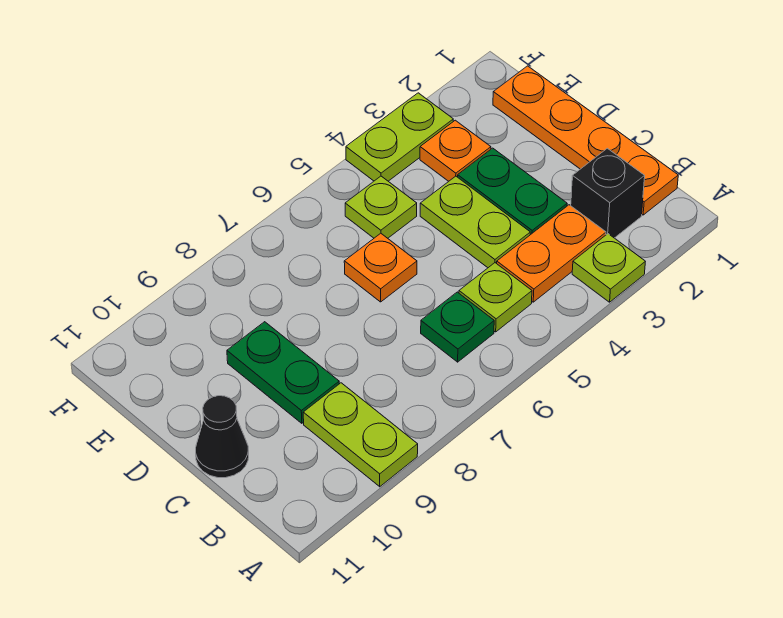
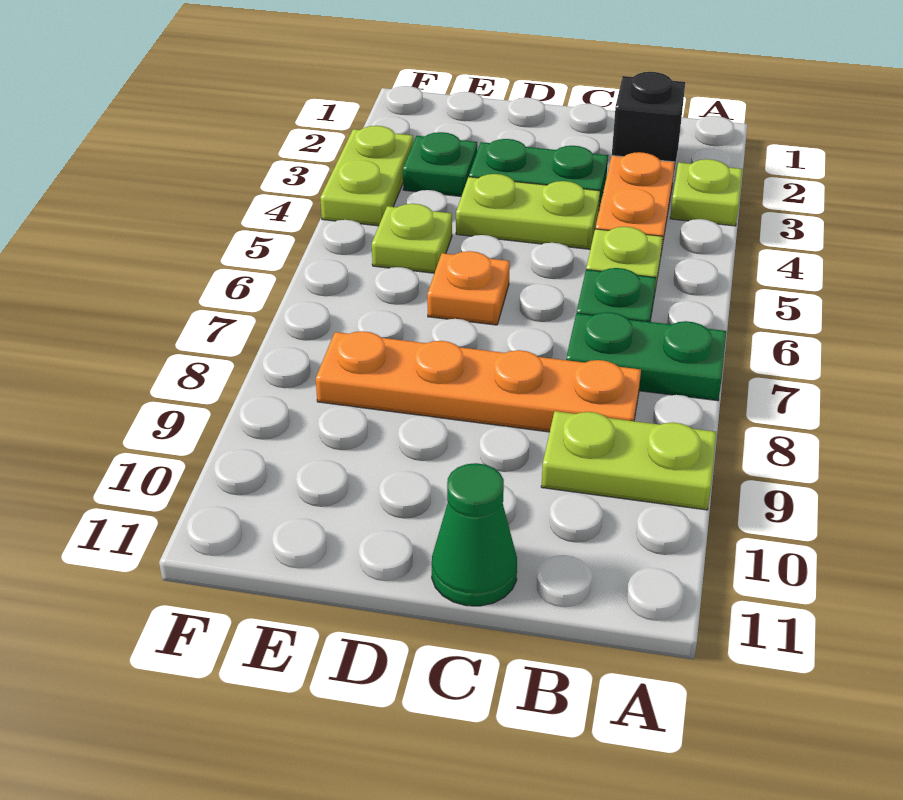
orange 1x4 plate [493,66,678,215] -> orange 1x4 plate moved to [316,331,641,432]
green 1x2 plate [227,322,339,423] -> green 1x2 plate moved to [566,312,726,401]
black 1x1 cone [196,396,249,478] -> green 1x1 cone [432,463,517,606]
orange 1x1 plate [420,120,491,181] -> green 1x1 plate [403,132,477,196]

